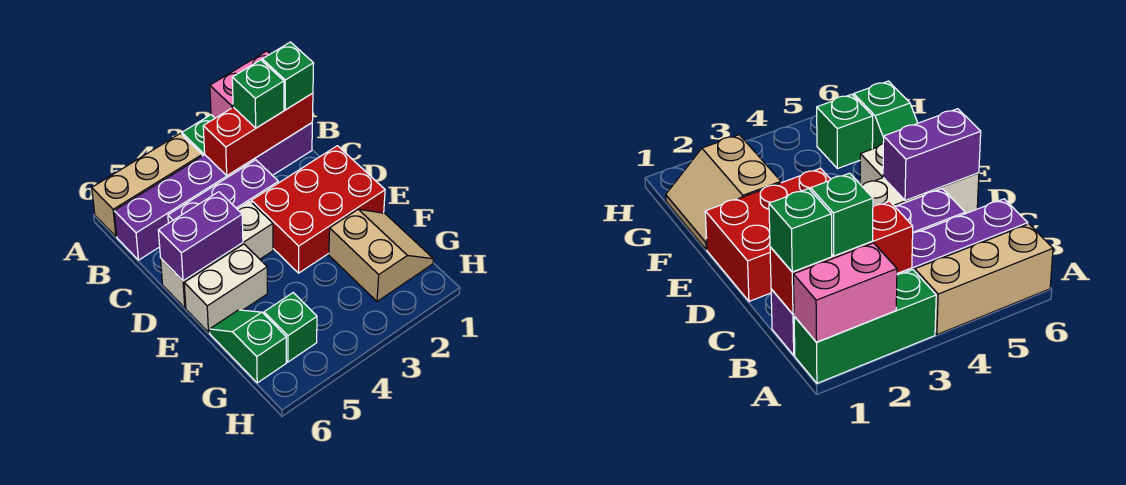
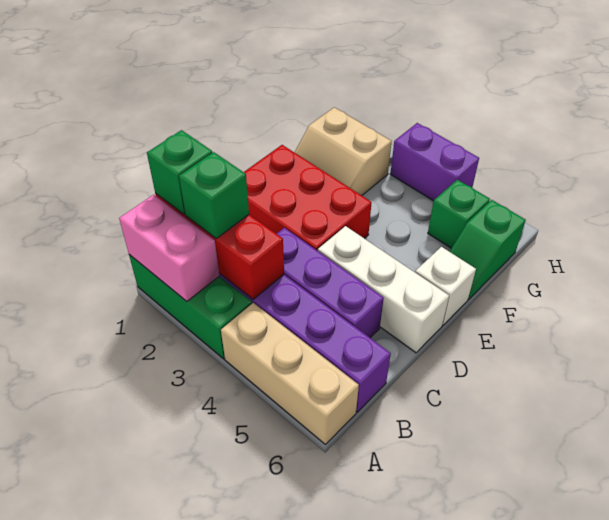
purple 1x2 brick [158,192,243,281] -> purple 1x2 brick moved to [390,123,479,201]
white 1x2 brick [184,244,267,332] -> white 1x1 brick [415,247,476,325]
tan 2x2 slope [329,209,434,301] -> tan 2x2 slope turned to [295,107,392,195]

